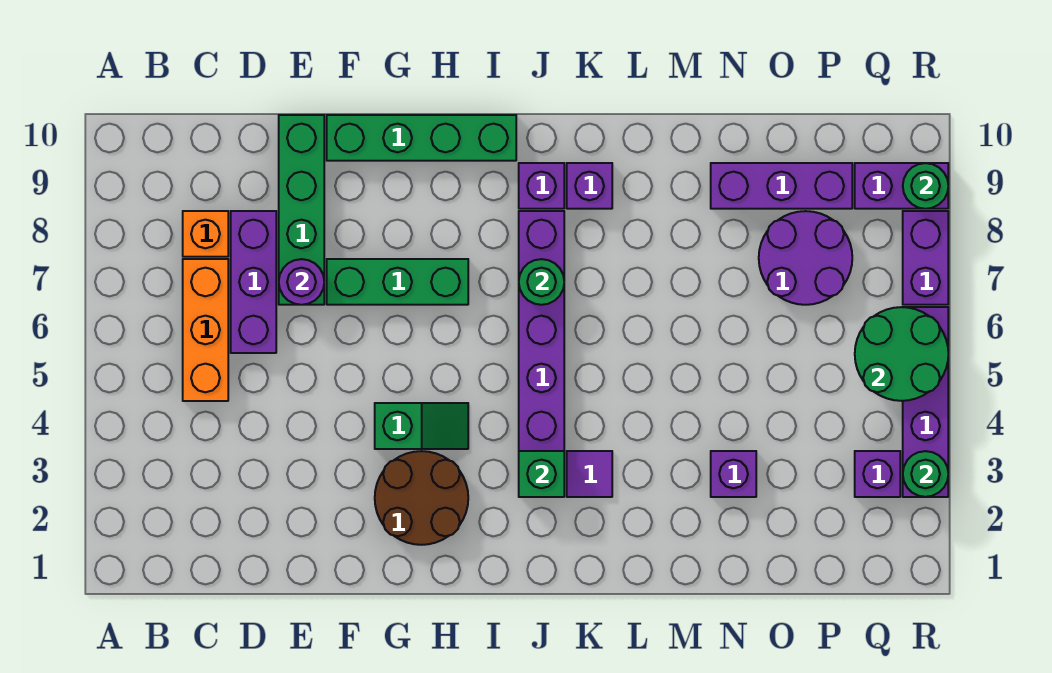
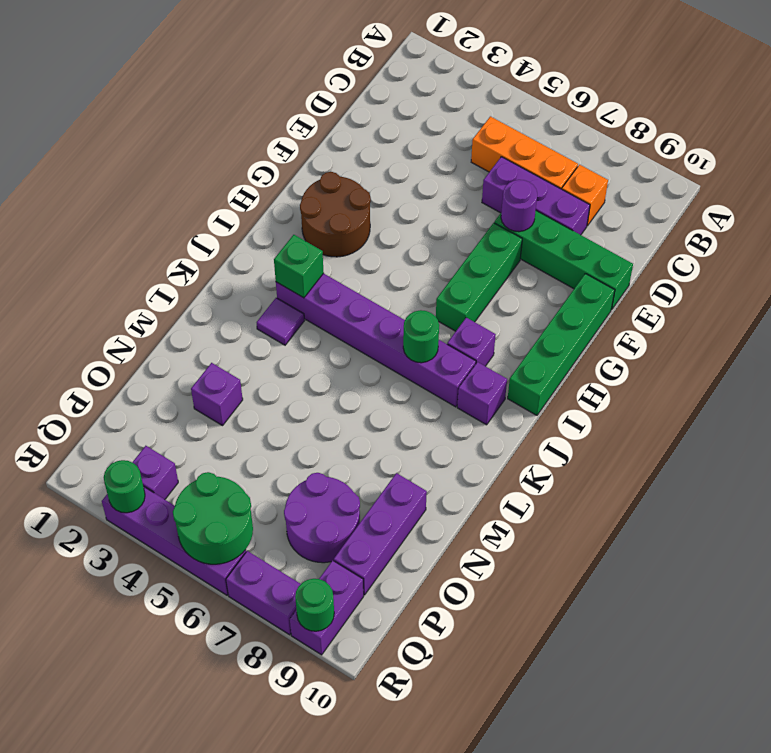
green 1x2 slope [375,403,468,449] -> none
purple 1x1 brick [567,163,612,209] -> purple 1x1 brick moved to [447,318,496,366]

